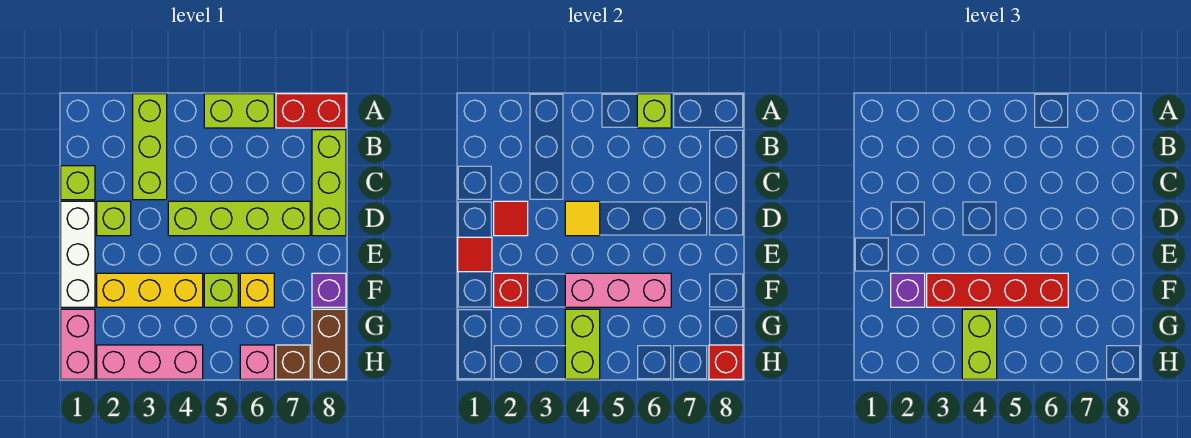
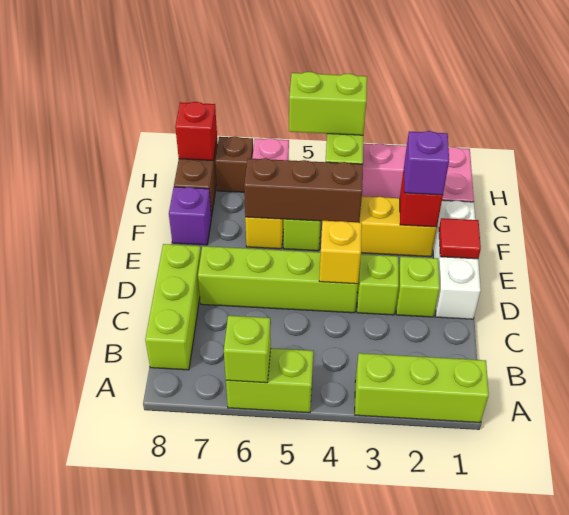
lime 1x3 brick [133,94,167,200] -> lime 1x3 brick turned to [355,353,489,422]
red 1x2 brick [276,94,346,128] -> none
lime 1x1 brick [61,166,95,200] -> lime 1x1 brick moved to [357,254,399,315]
red 1x1 tile [494,201,528,236] -> none
yellow 1x1 tile [565,201,600,236] -> yellow 1x1 brick [319,221,362,284]
red 1x4 brick [927,273,1068,307] -> none
pink 1x3 brick [565,273,671,307] -> brown 1x3 brick [244,158,363,222]
lime 1x2 brick [962,309,997,379] -> lime 1x2 brick turned to [289,72,367,135]

